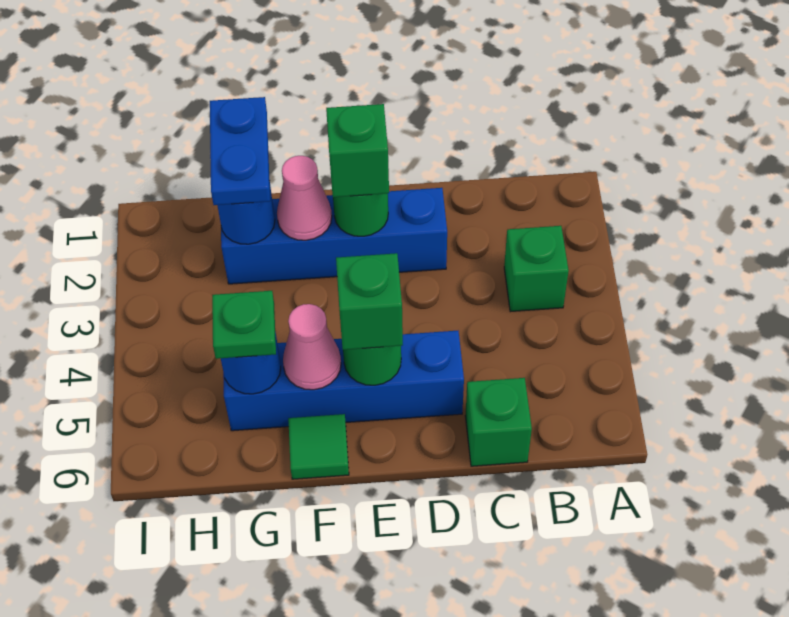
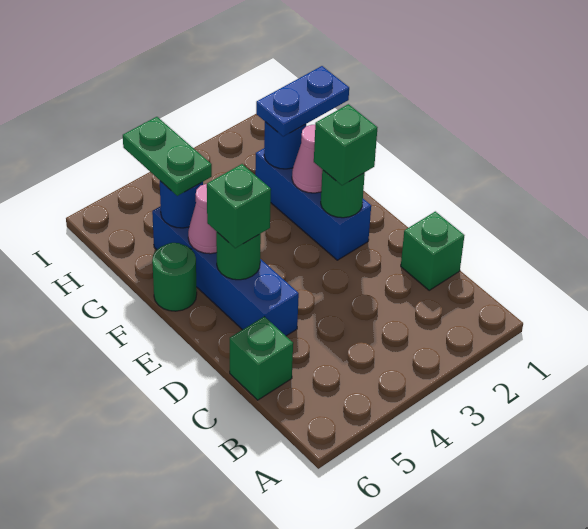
green 1x1 brick [504,226,569,312] -> green 1x1 brick moved to [401,211,465,290]
blue 1x4 brick [221,188,447,284] -> blue 1x3 brick [255,149,371,260]
green 1x1 tile [288,414,349,479] -> green 1x1 round brick [152,243,197,311]
green 1x1 plate [212,291,276,359] -> green 1x2 plate [123,117,212,196]

